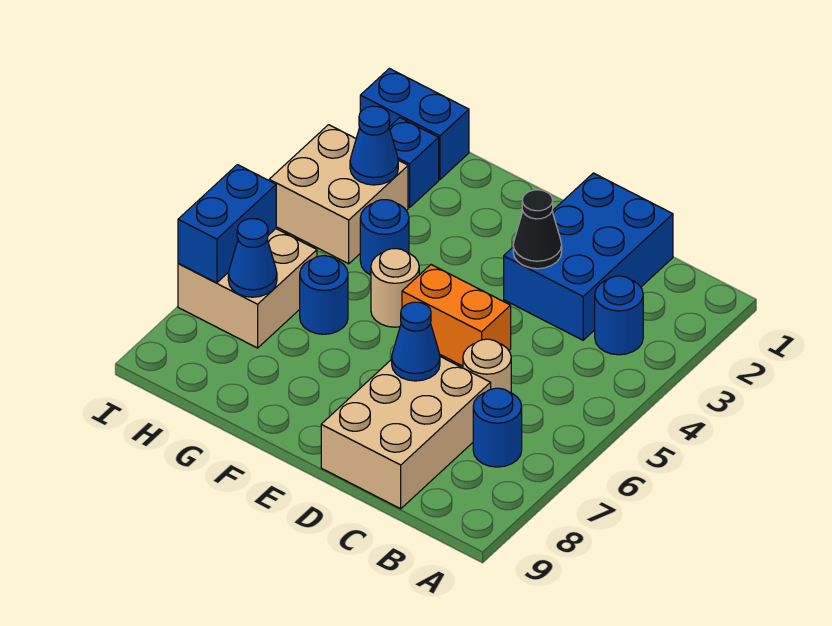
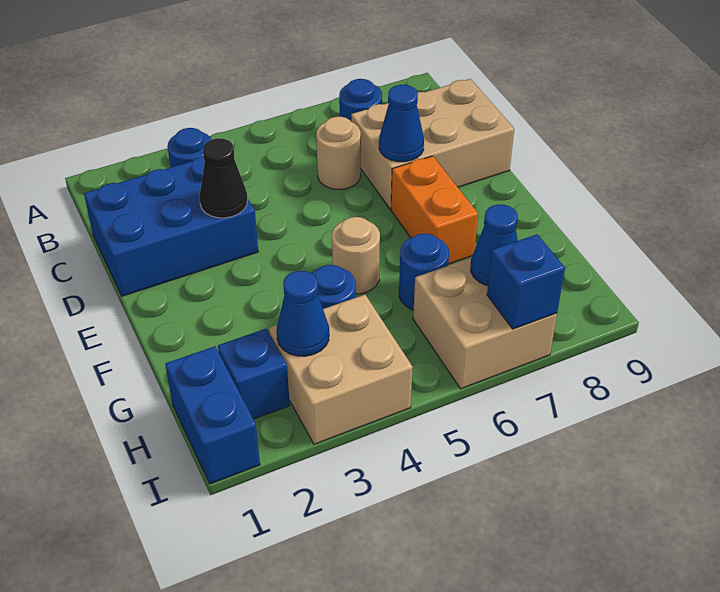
orange 1x2 brick [402,265,511,366] -> orange 1x2 brick moved to [391,156,478,264]
blue 1x2 brick [178,165,276,283] -> blue 1x1 brick [487,234,565,329]

